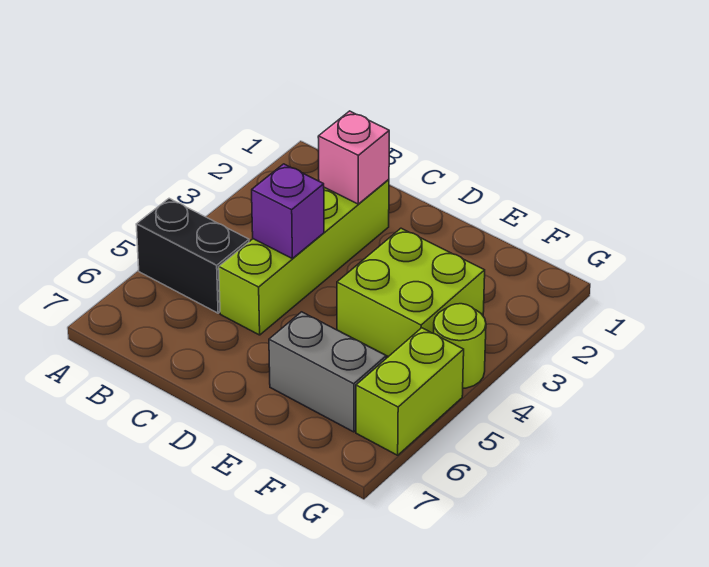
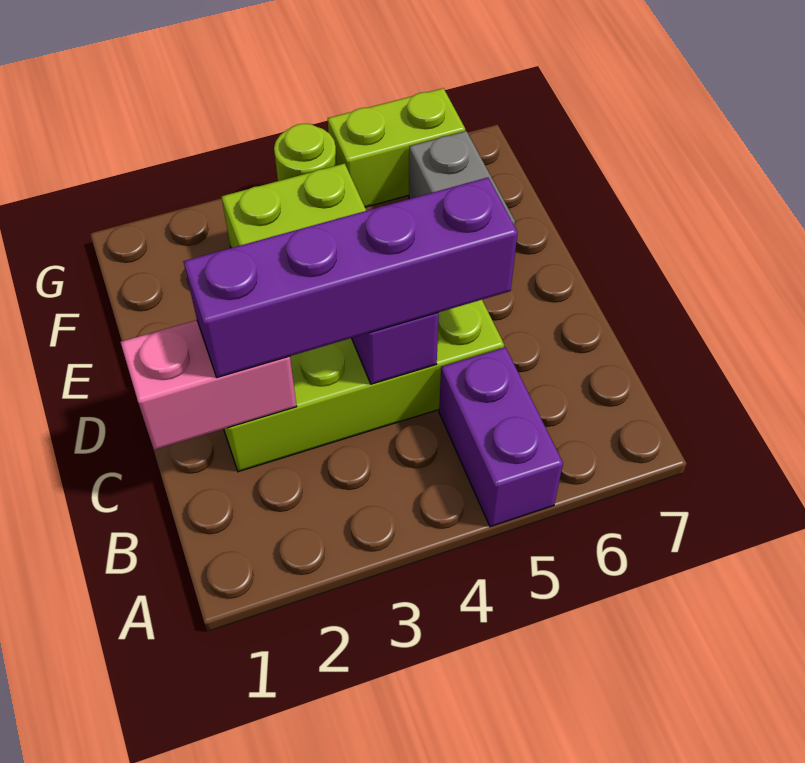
black 1x2 brick [136,198,249,313] -> purple 1x2 brick [439,347,563,527]
pink 1x1 brick [318,111,389,204] -> pink 1x2 brick [121,320,297,450]
none -> purple 1x4 brick [183,178,518,377]

